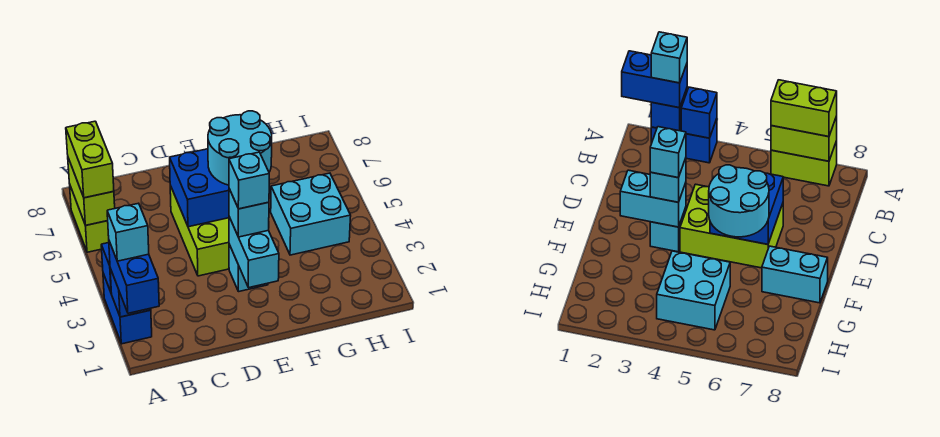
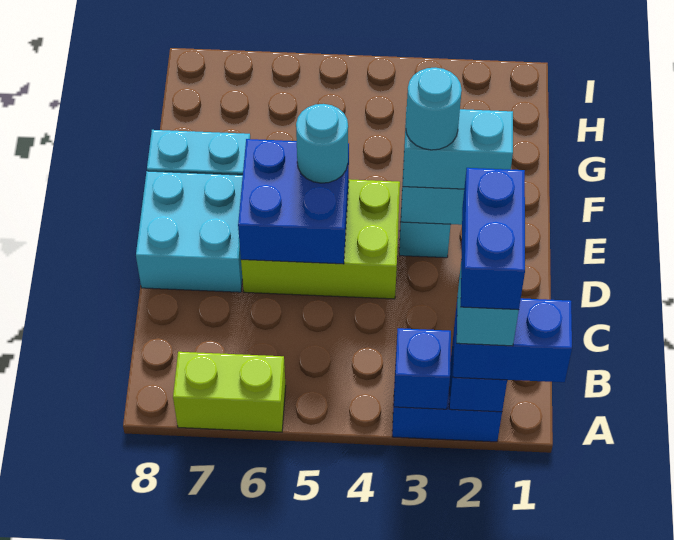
none -> blue 1x2 brick [461,168,525,310]
lime 1x2 brick [68,158,115,225] -> none
lime 1x2 brick [66,121,114,198] -> none
cyan 1x1 brick [229,189,269,237] -> cyan 1x2 brick [403,107,513,189]
cyan 1x1 brick [229,152,269,209] -> cyan 1x1 round brick [406,68,462,150]
cyan 2x2 round brick [208,111,272,185] -> cyan 1x1 round brick [296,104,348,183]
cyan 2x2 brick [271,173,351,255] -> cyan 2x2 brick moved to [136,171,243,292]

